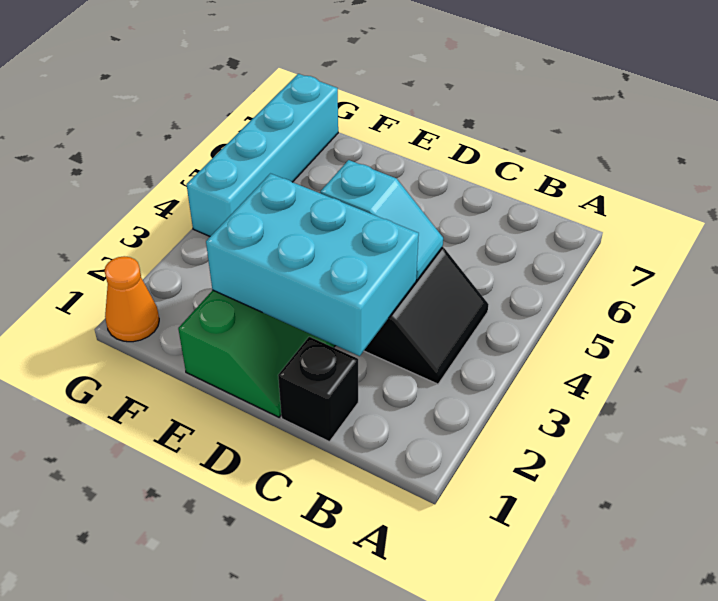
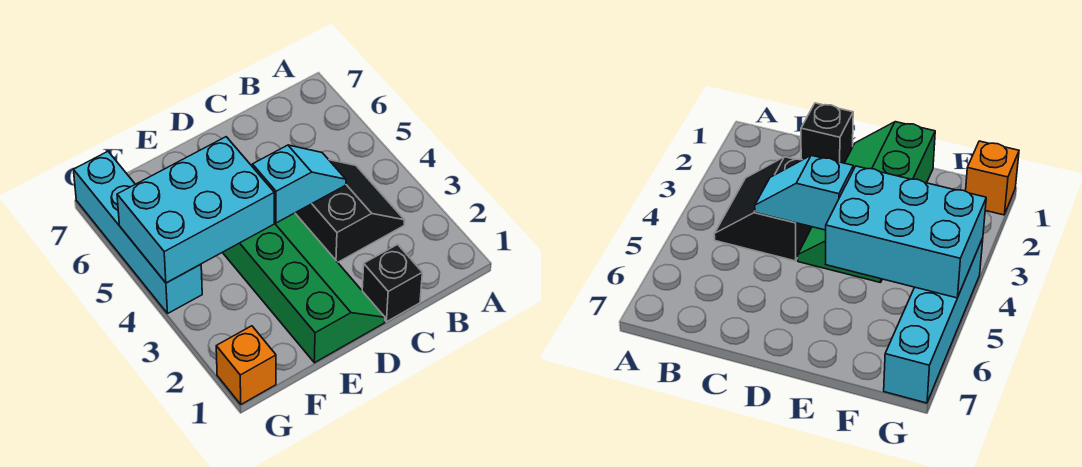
cyan 2x3 brick [206,174,419,356] -> cyan 2x3 brick moved to [117,137,274,283]
orange 1x1 cone [105,256,159,342] -> orange 1x1 brick [216,326,276,404]

